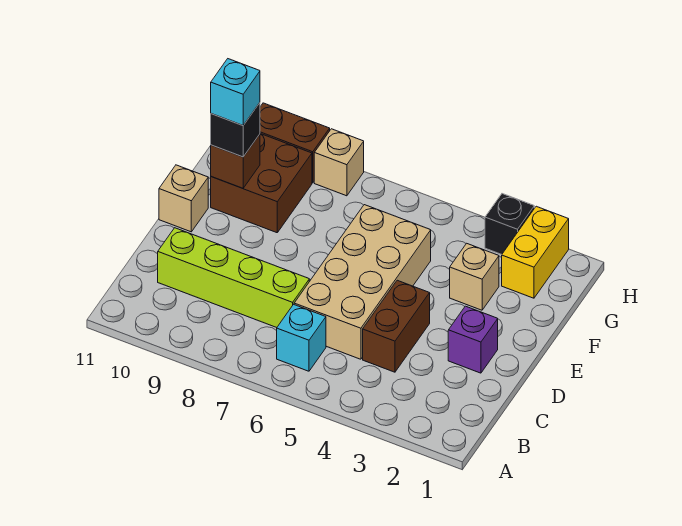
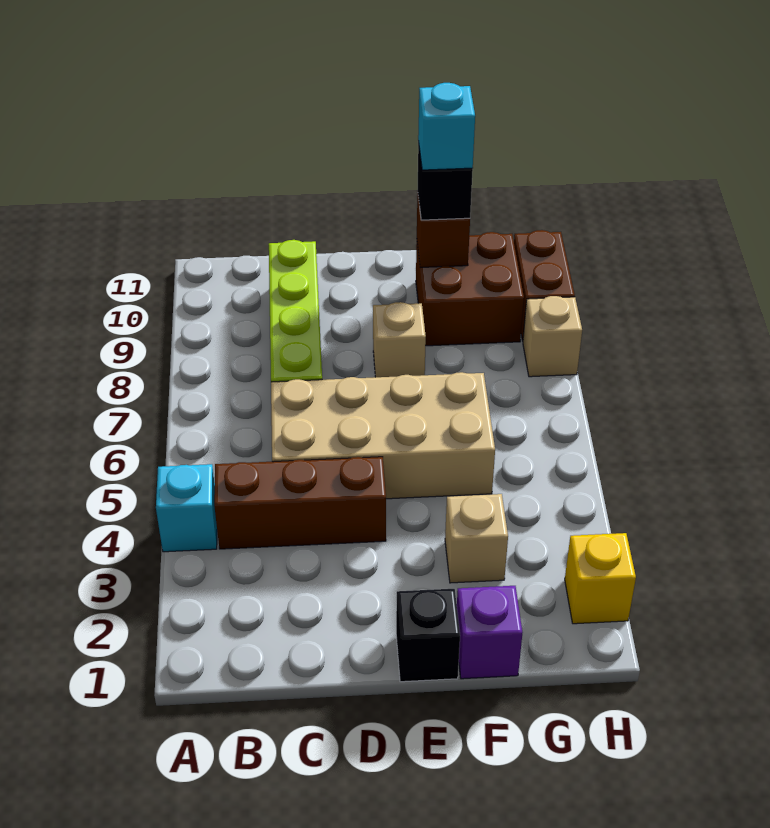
cyan 1x1 brick [277,304,326,371] -> cyan 1x1 brick moved to [156,464,217,552]
brown 1x2 brick [363,280,430,372] -> brown 1x3 brick [214,457,386,549]
purple 1x1 brick [448,306,498,373] -> purple 1x1 brick moved to [457,586,522,679]
tan 1x1 brick [159,165,208,232] -> tan 1x1 brick moved to [373,302,426,377]
yellow 1x2 brick [502,206,569,298] -> yellow 1x1 brick [565,533,636,624]
black 1x1 brick [485,194,534,254] -> black 1x1 brick moved to [396,589,460,682]

